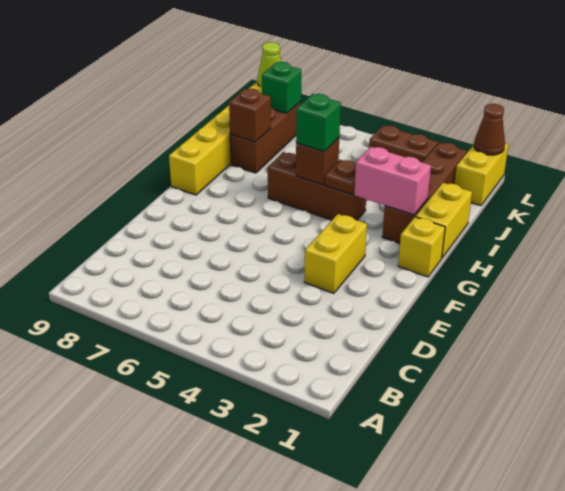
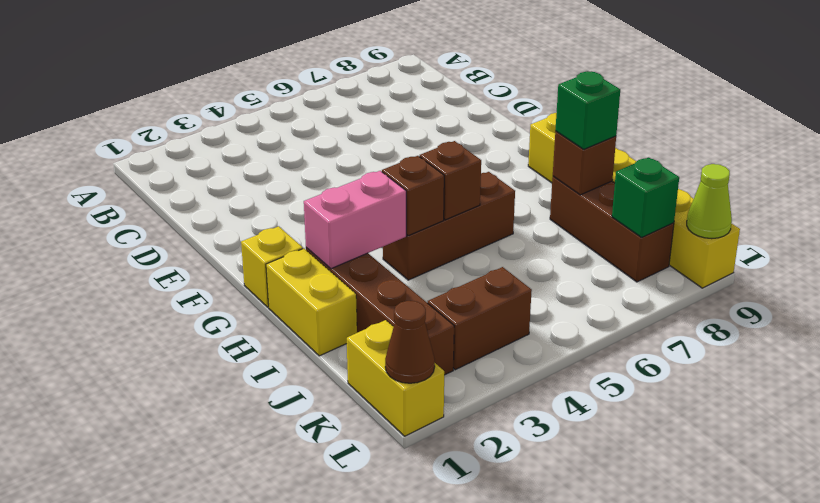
yellow 1x2 brick [304,214,367,293] -> none
brown 1x1 plate [325,160,356,195] -> brown 1x1 brick [382,156,444,236]
green 1x1 brick [296,94,341,152] -> green 1x1 brick moved to [555,71,620,150]

